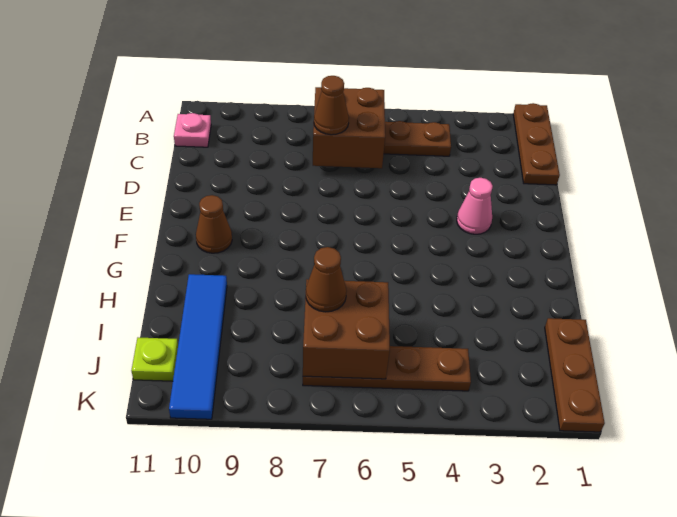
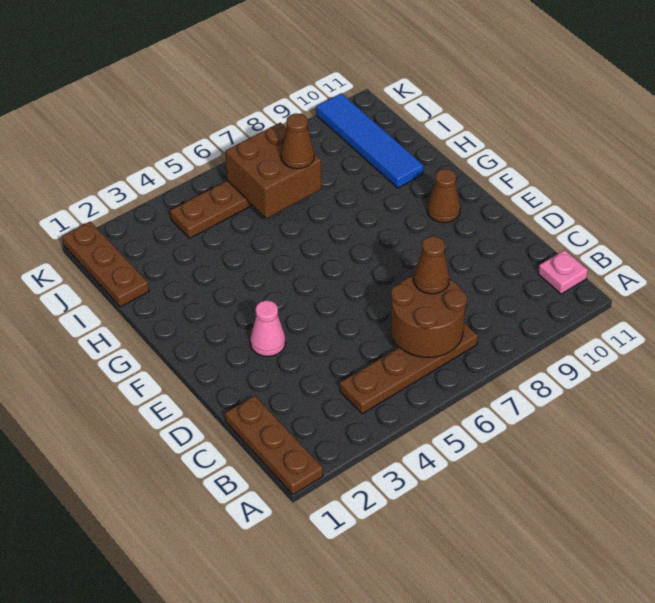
brown 2x2 brick [313,87,385,168] -> brown 2x2 round brick [391,276,467,357]
lime 1x1 plate [131,338,178,381] -> none

